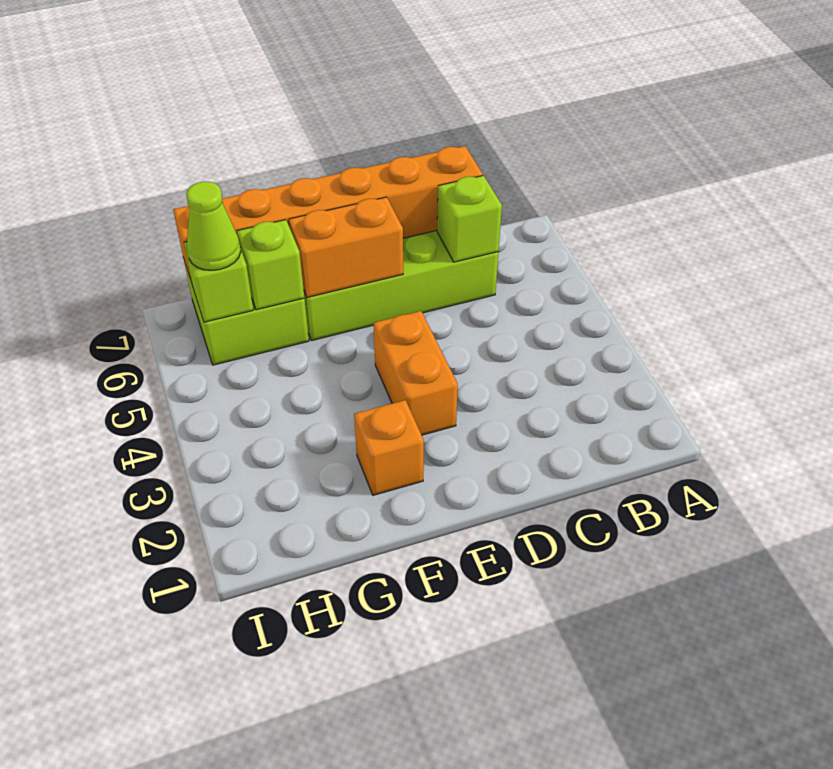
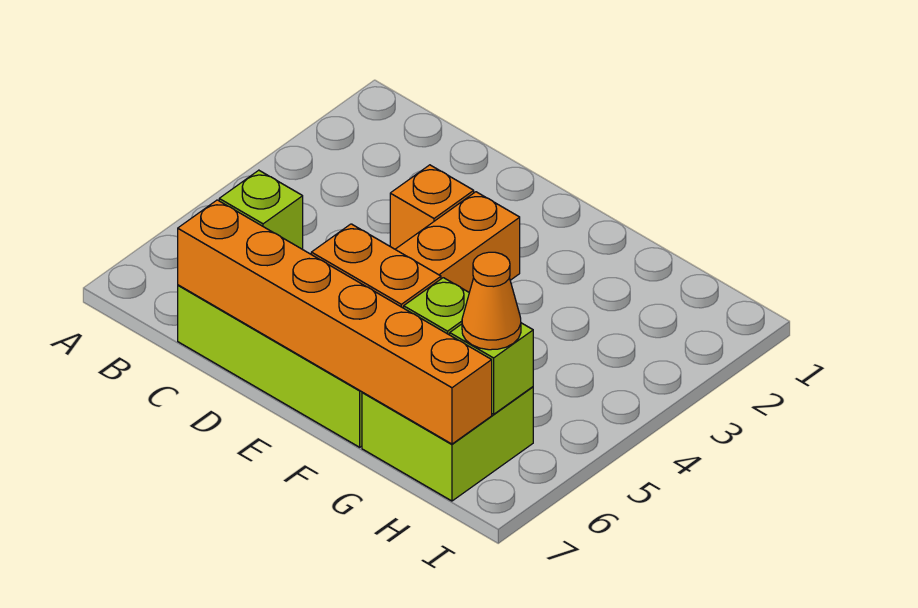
orange 1x1 brick [354,400,424,495] -> orange 1x1 brick moved to [390,165,474,249]
lime 1x1 cone [186,181,241,270] -> orange 1x1 cone [462,252,521,350]

